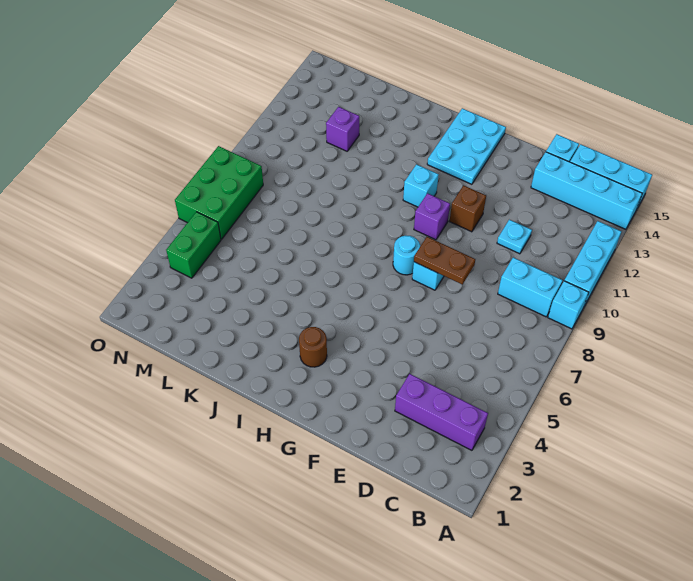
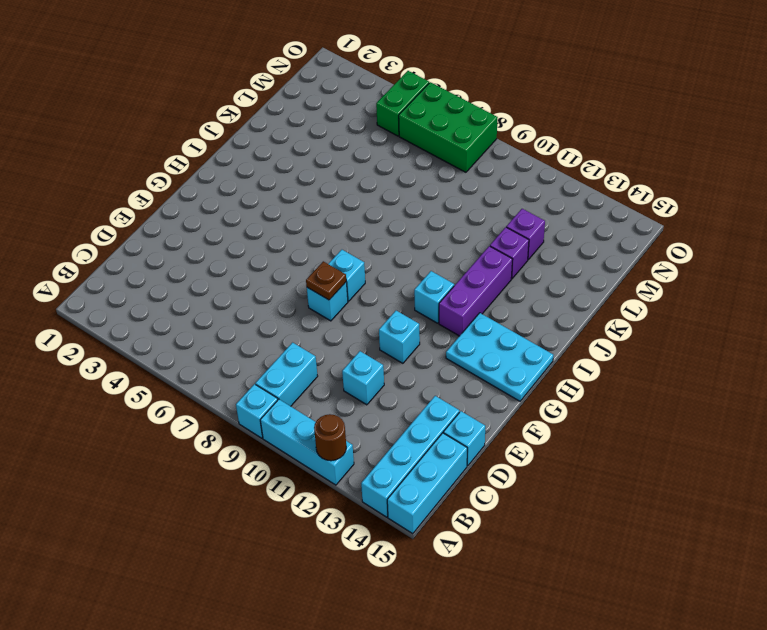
purple 1x3 brick [395,374,488,450] -> purple 1x3 brick moved to [439,246,513,336]
cyan 1x1 plate [497,220,532,254] -> cyan 1x1 brick [342,351,384,405]
brown 1x2 plate [414,237,475,285] -> brown 1x1 plate [306,261,346,300]
brown 1x1 brick [450,186,486,232] -> cyan 1x1 brick [379,311,420,363]
cyan 1x1 round brick [393,235,420,275] -> cyan 1x1 brick [329,250,365,301]
purple 1x1 brick [414,193,450,240] -> purple 1x1 brick moved to [490,227,529,279]
brown 1x1 round brick [299,327,327,367] -> brown 1x1 round brick moved to [314,414,346,461]
green 1x2 brick [166,212,221,278] -> green 1x2 brick turned to [376,71,429,136]

